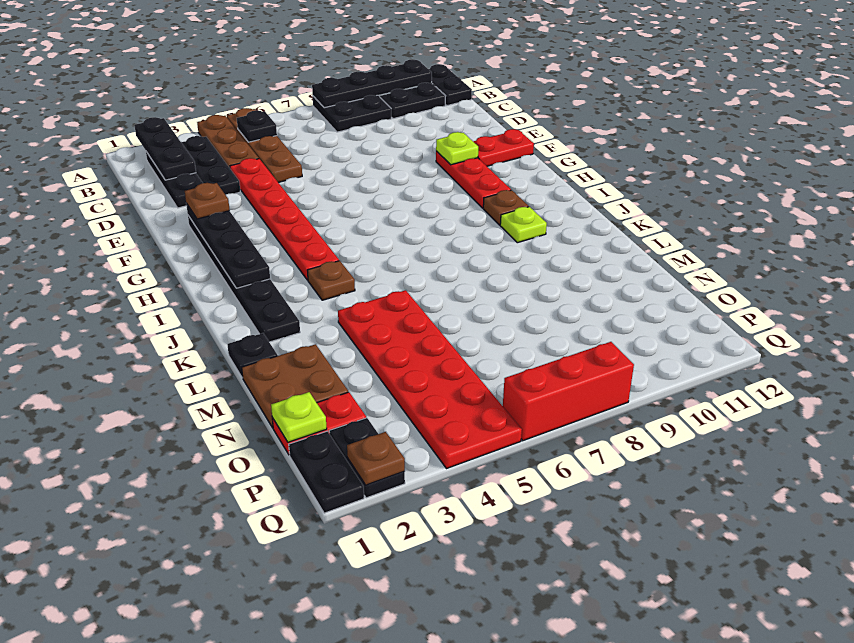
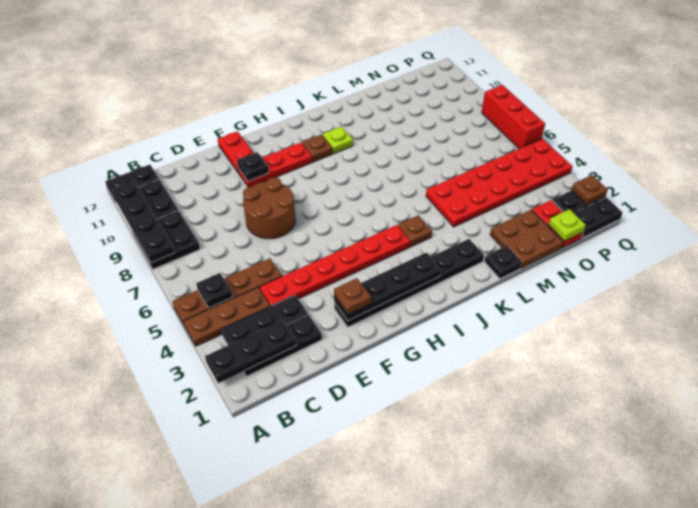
none -> brown 2x2 round brick [243,177,295,239]
lime 1x1 plate [436,132,478,165] -> black 1x1 plate [237,152,269,181]

